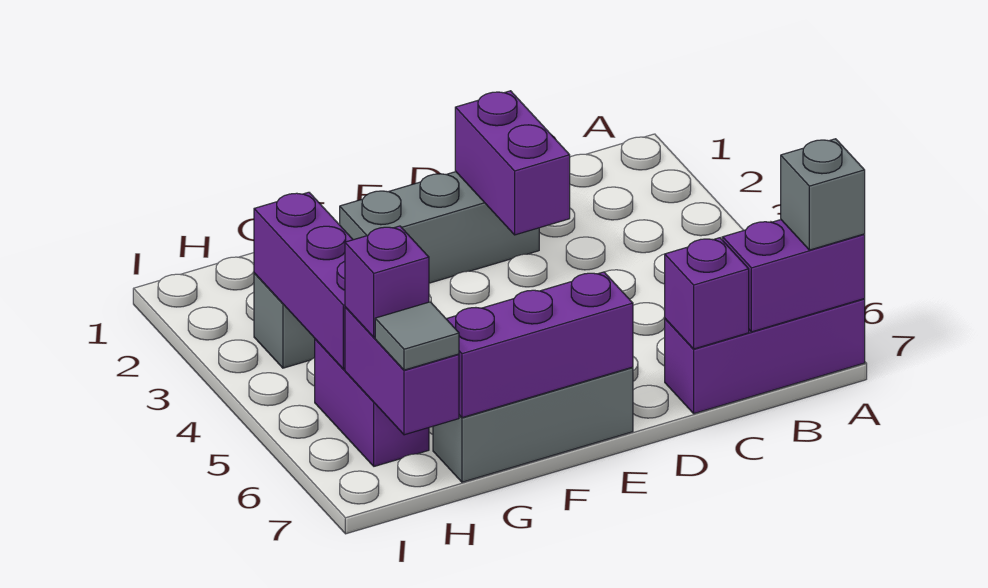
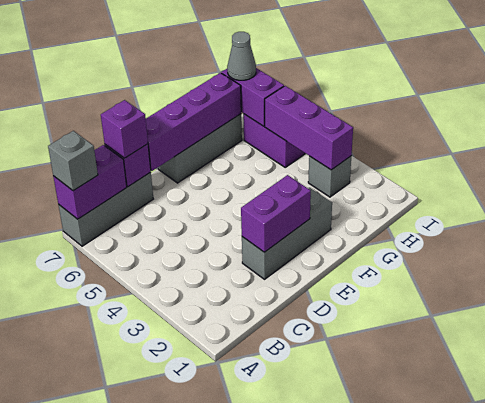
purple 1x3 brick [665,299,865,414] -> grey 1x3 brick [58,172,153,246]
purple 1x2 brick [455,91,570,235] -> purple 1x2 brick turned to [241,175,311,252]
purple 1x3 brick [447,272,633,418] -> purple 1x4 brick [146,73,241,171]
purple 1x1 brick [345,226,429,337] -> purple 1x1 brick moved to [101,100,148,158]
grey 1x1 tile [375,302,459,370] -> grey 1x1 cone [227,32,256,80]

